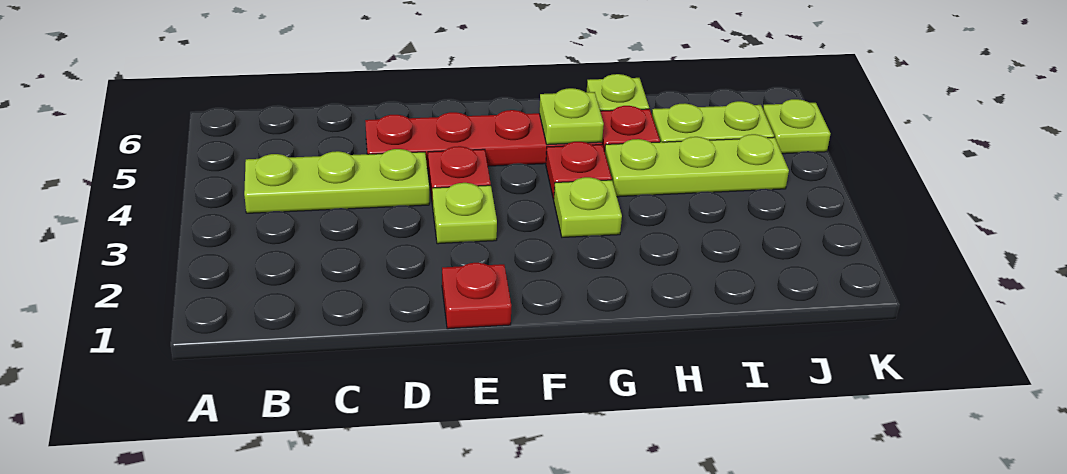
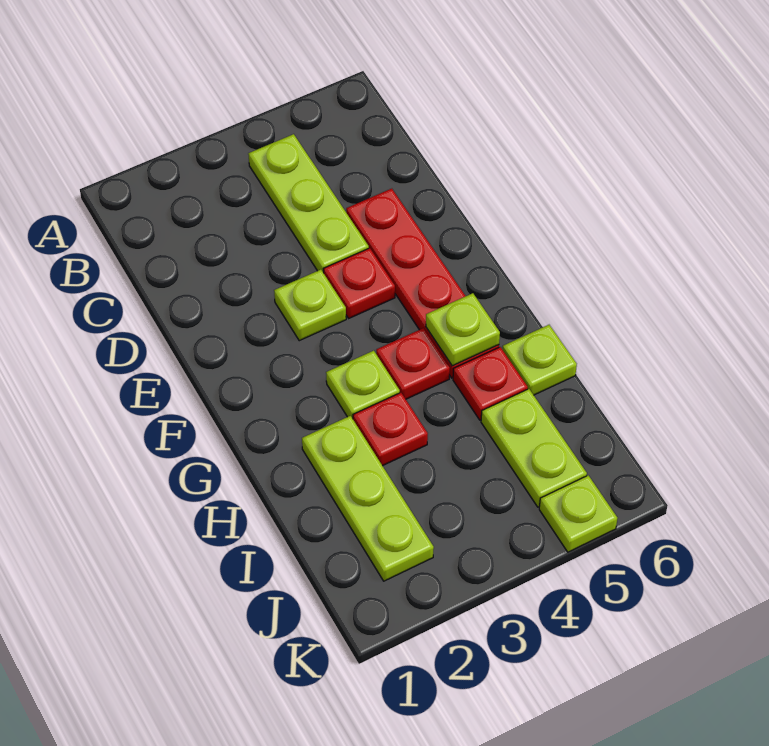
red 1x1 plate [442,263,511,329] -> red 1x1 plate moved to [353,393,428,466]
lime 1x3 plate [605,134,789,197] -> lime 1x3 plate moved to [302,416,434,581]

